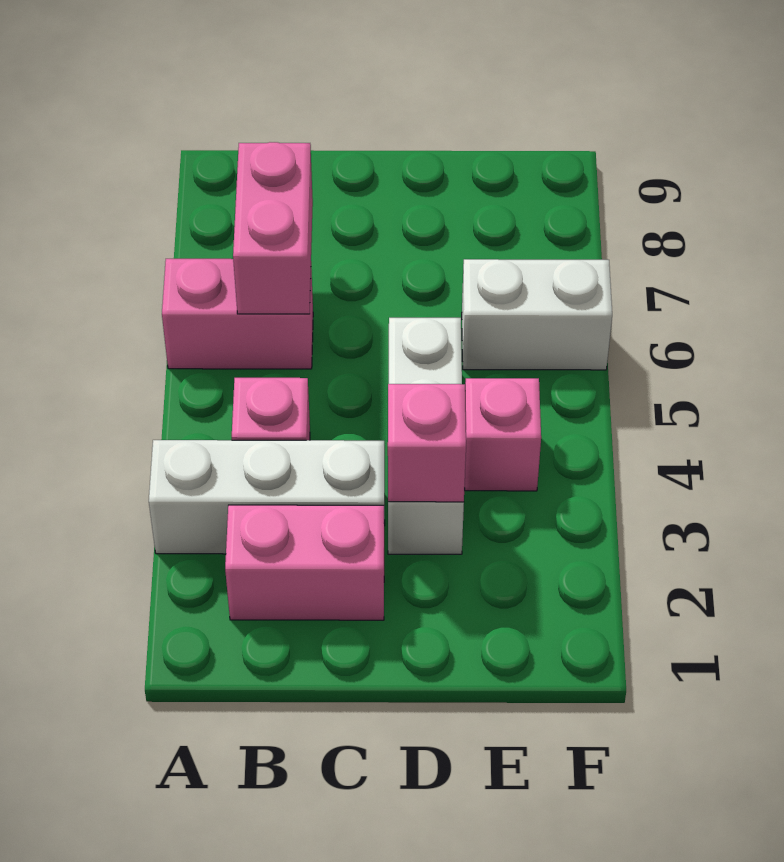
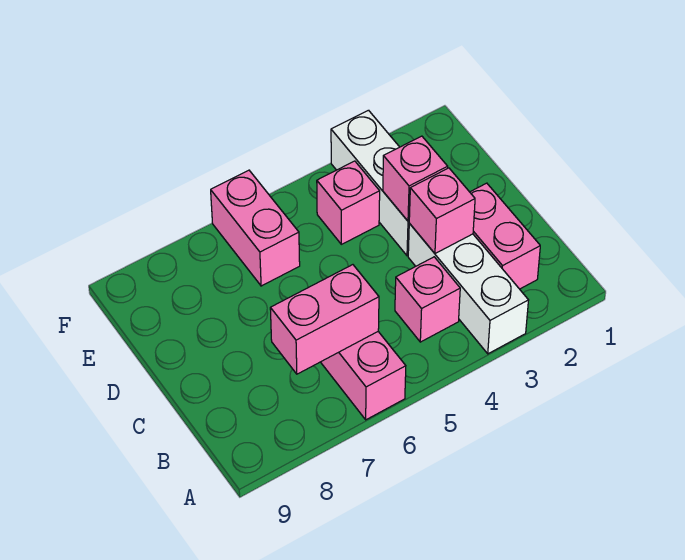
none -> pink 1x1 brick [409,168,475,254]
white 1x3 brick [388,318,464,554] -> white 1x3 brick turned to [331,110,410,256]
white 1x2 brick [462,259,612,370] -> pink 1x2 brick [211,170,300,286]

